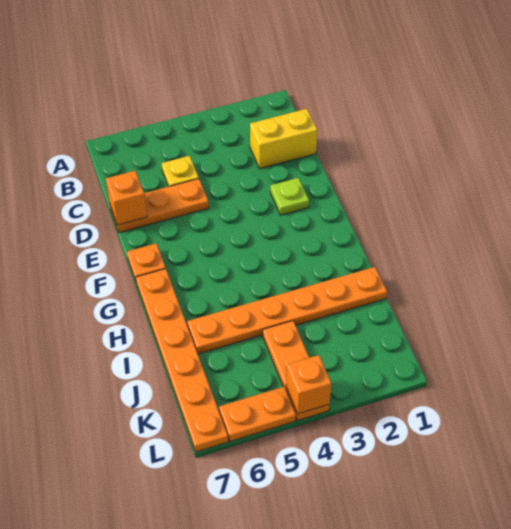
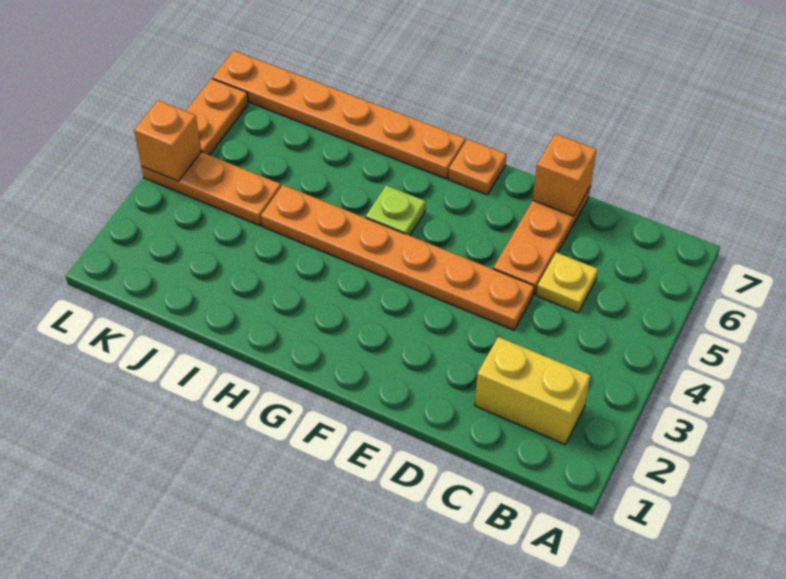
yellow 1x2 brick [250,109,317,169] -> yellow 1x2 brick turned to [475,337,591,444]
lime 1x1 plate [270,178,309,215] -> lime 1x1 plate moved to [366,185,425,236]
orange 1x6 plate [187,267,387,354] -> orange 1x6 plate turned to [261,185,534,330]

